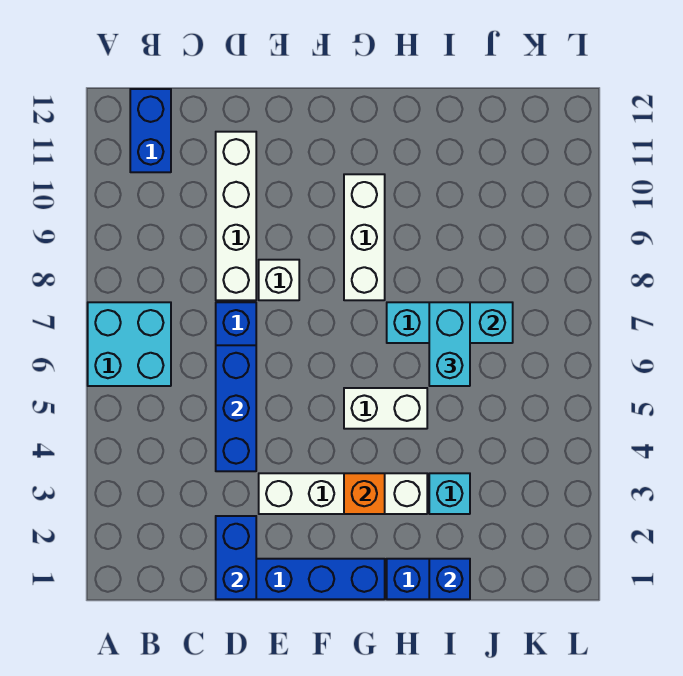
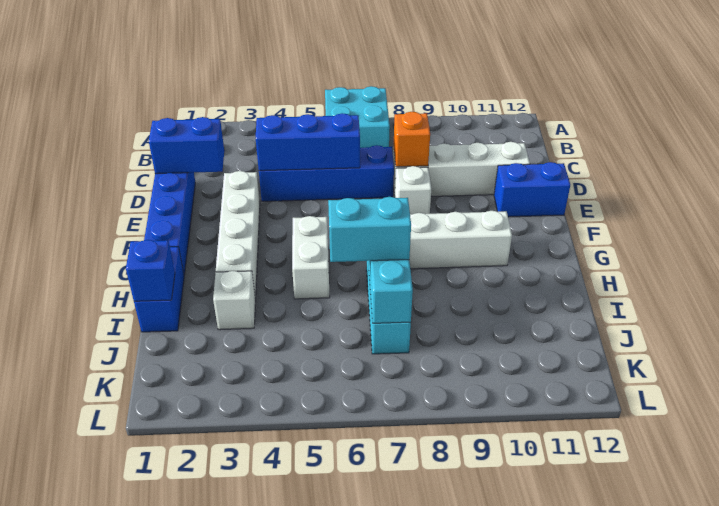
blue 1x2 brick [130,89,171,172] -> blue 1x2 brick moved to [494,162,570,217]
orange 1x1 brick [344,473,385,514] -> orange 1x1 brick moved to [394,112,430,167]
cyan 1x1 brick [429,473,470,514] -> white 1x1 brick [213,271,256,330]

